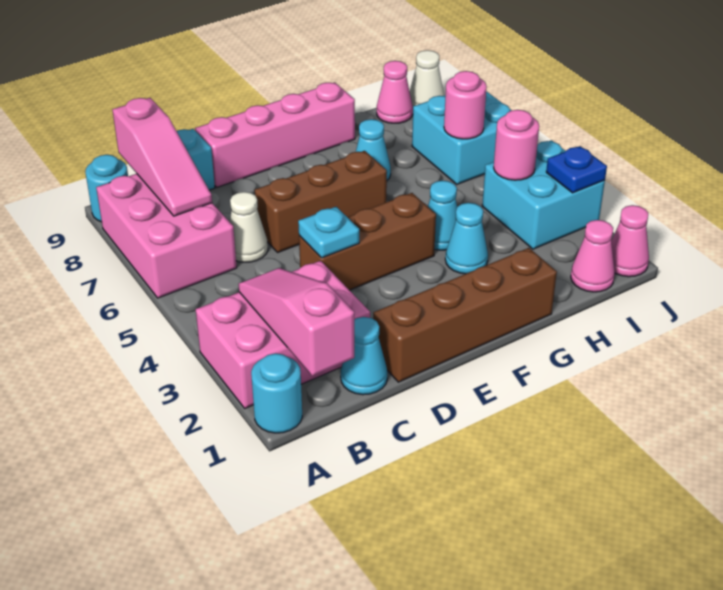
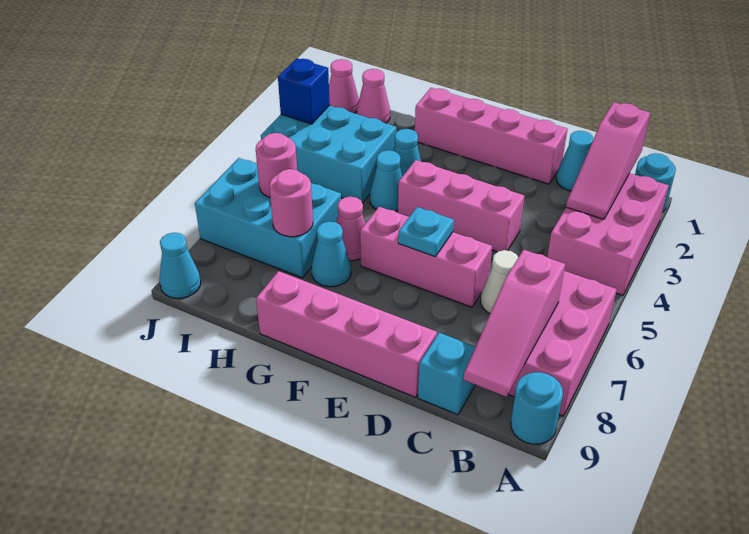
pink 2x3 brick [196,261,370,408] -> pink 2x3 brick turned to [547,173,669,296]
pink 1x3 slope [112,98,212,216] -> pink 1x3 slope turned to [464,250,565,397]
brown 1x4 brick [373,248,557,382] -> pink 1x4 brick [415,88,568,184]
brown 1x3 brick [299,193,436,290] -> pink 1x3 brick [398,160,524,252]
cyan 1x1 plate [298,207,359,258] -> cyan 1x1 plate moved to [398,207,454,257]
brown 1x3 brick [255,151,387,253] -> pink 1x3 brick [360,207,492,307]
cyan 2x2 brick [482,140,605,249] -> cyan 2x3 brick [261,105,396,203]
pink 1x1 round brick [494,110,539,180] -> pink 1x1 round brick moved to [269,169,313,237]
cyan 2x2 brick [412,91,512,184] -> cyan 2x3 brick [195,158,341,278]
pink 1x1 cone [377,61,413,123] -> pink 1x1 cone moved to [336,197,365,261]
blue 1x1 plate [546,146,607,193] -> blue 1x1 brick [278,58,330,124]
white 1x1 cone [410,50,444,106] -> cyan 1x1 cone [159,233,201,298]

